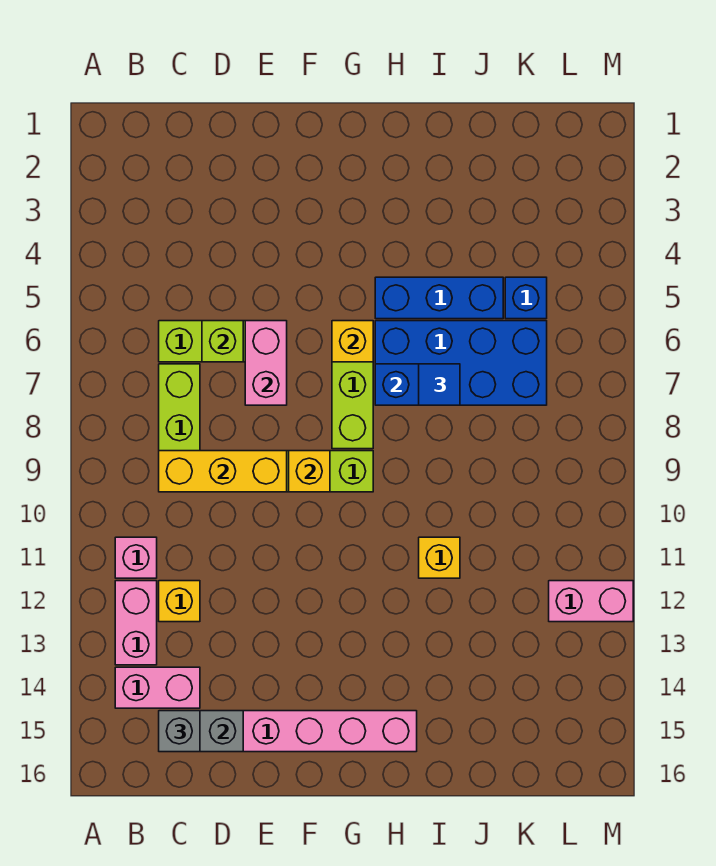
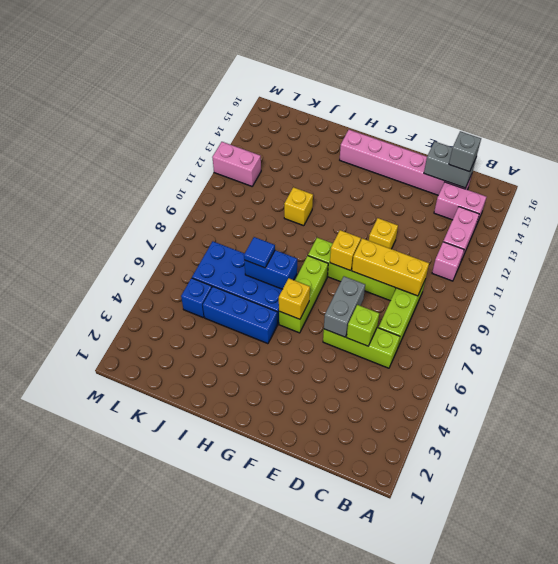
yellow 1x1 brick [159,581,200,622] -> yellow 1x1 brick moved to [369,218,398,249]
pink 1x2 brick [245,321,287,405] -> grey 1x2 brick [324,276,365,337]

